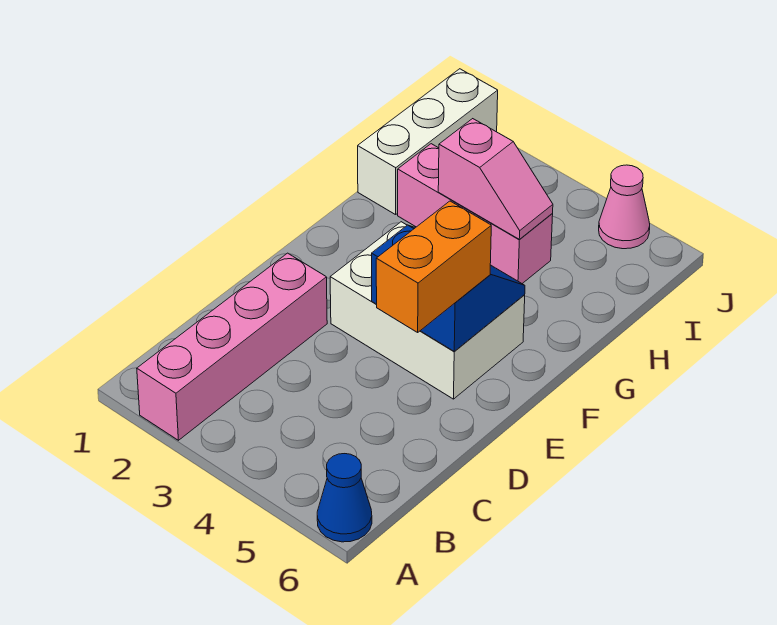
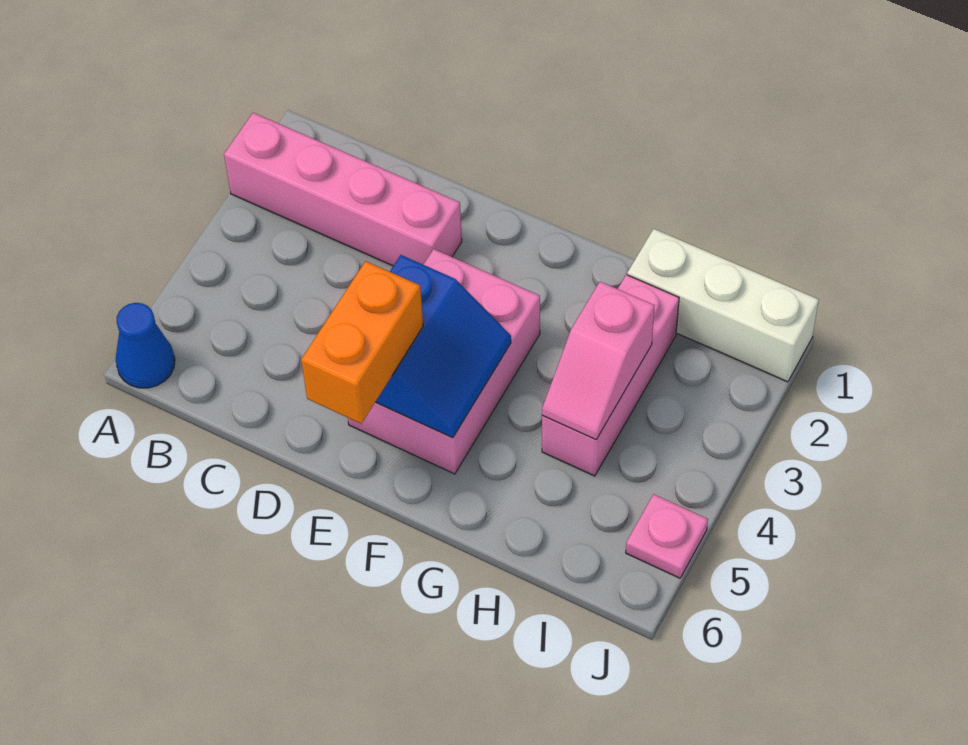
orange 1x2 brick [376,201,491,332] -> orange 1x2 brick turned to [301,261,423,424]
white 2x3 brick [330,222,525,399] -> pink 2x3 brick [348,249,540,474]
pink 1x1 cone [599,165,650,249] -> pink 1x1 plate [626,494,708,578]

